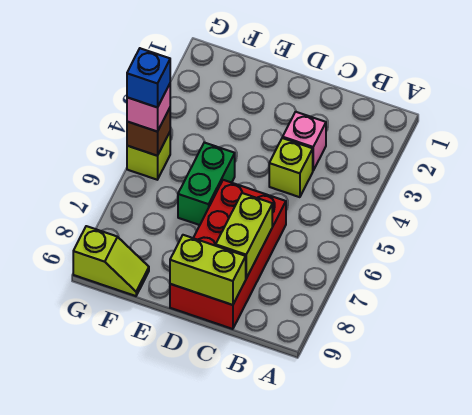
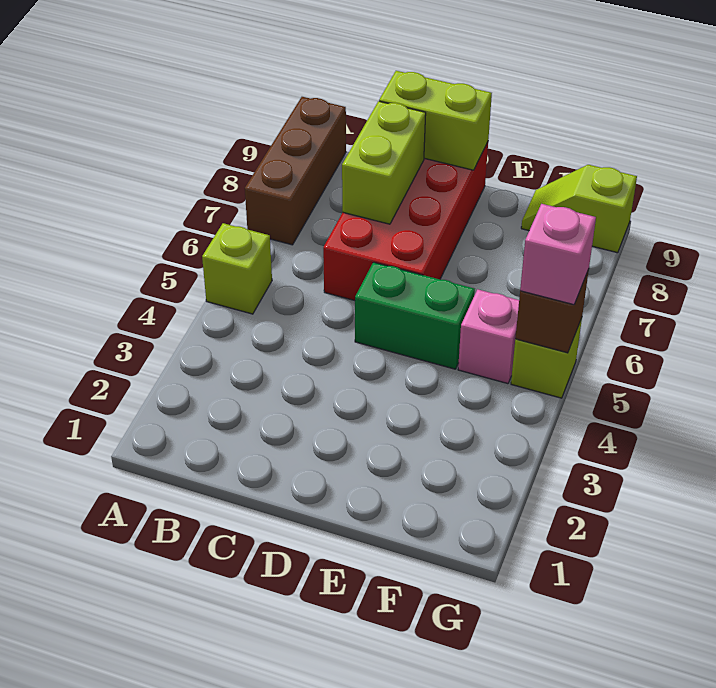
none -> brown 1x3 brick [245,97,346,245]
pink 1x1 brick [283,112,326,170] -> pink 1x1 brick moved to [458,289,519,384]
lime 1x1 brick [269,138,313,197] -> lime 1x1 brick moved to [202,223,272,314]
green 1x2 brick [178,142,235,225] -> green 1x2 brick turned to [355,262,475,369]
blue 1x1 brick [127,48,170,107] -> none

